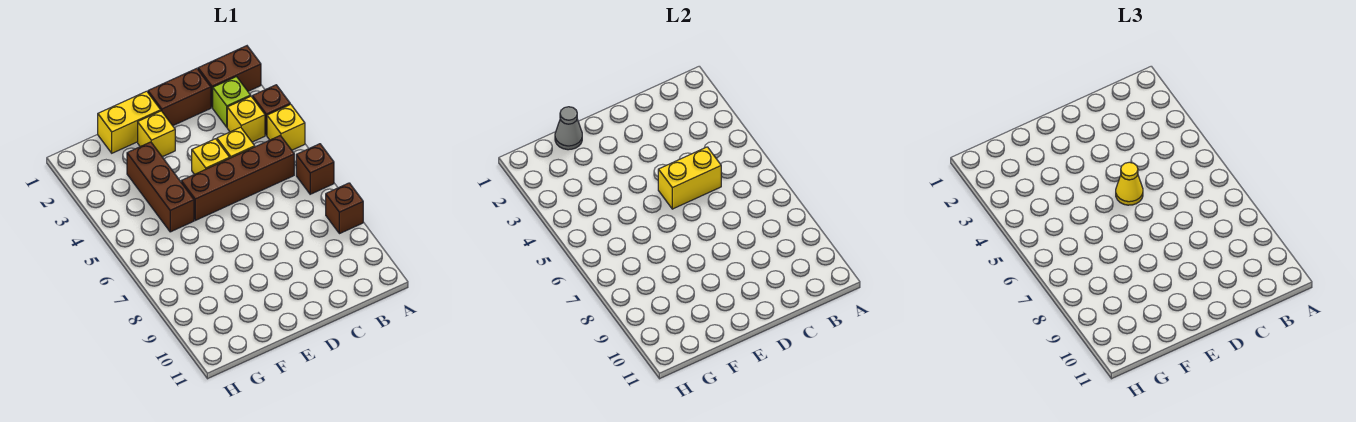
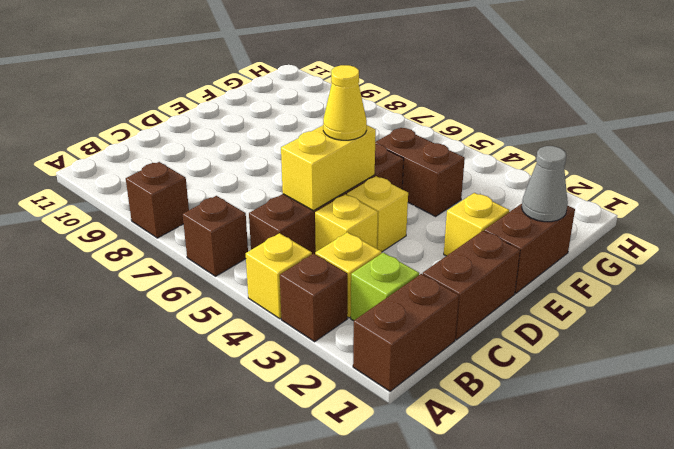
yellow 1x2 brick [98,91,161,153] -> brown 1x2 brick [484,204,575,293]
brown 1x3 brick [127,142,194,232] -> brown 1x2 brick [375,128,465,216]

